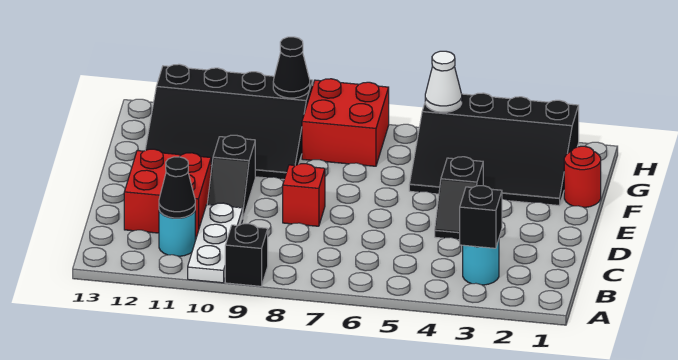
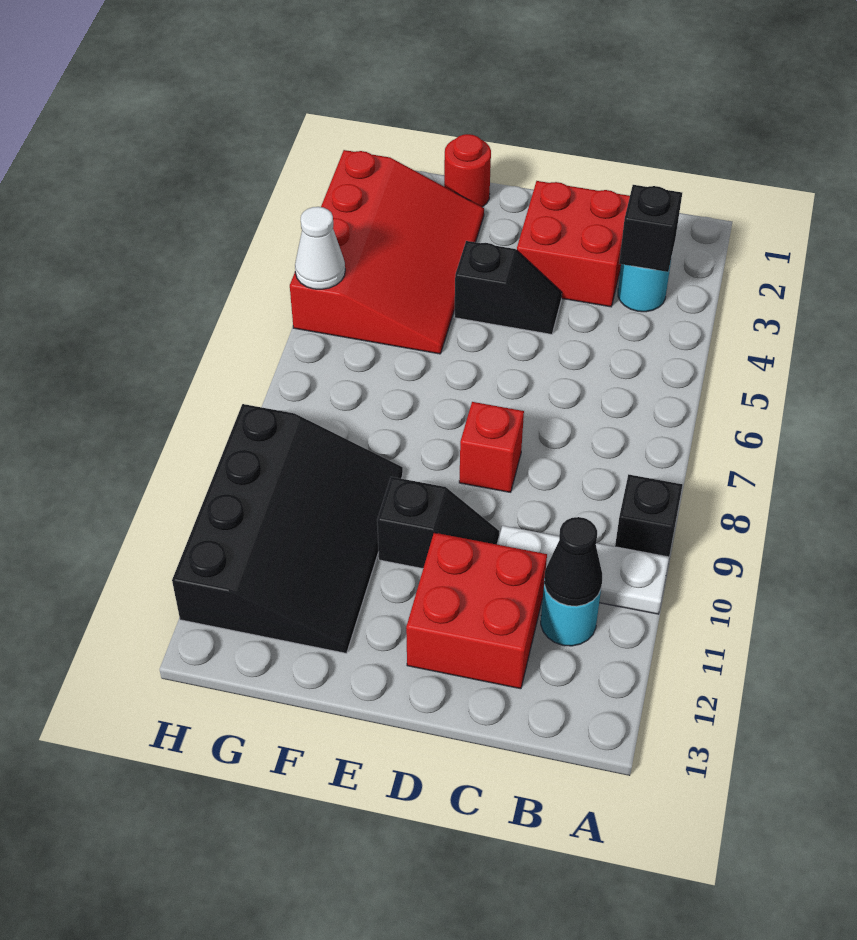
black 3x4 slope [409,93,579,205] -> red 3x4 slope [290,150,484,354]
red 2x2 brick [302,79,389,166] -> red 2x2 brick moved to [517,181,630,307]
black 1x1 cone [273,37,310,98] -> none

